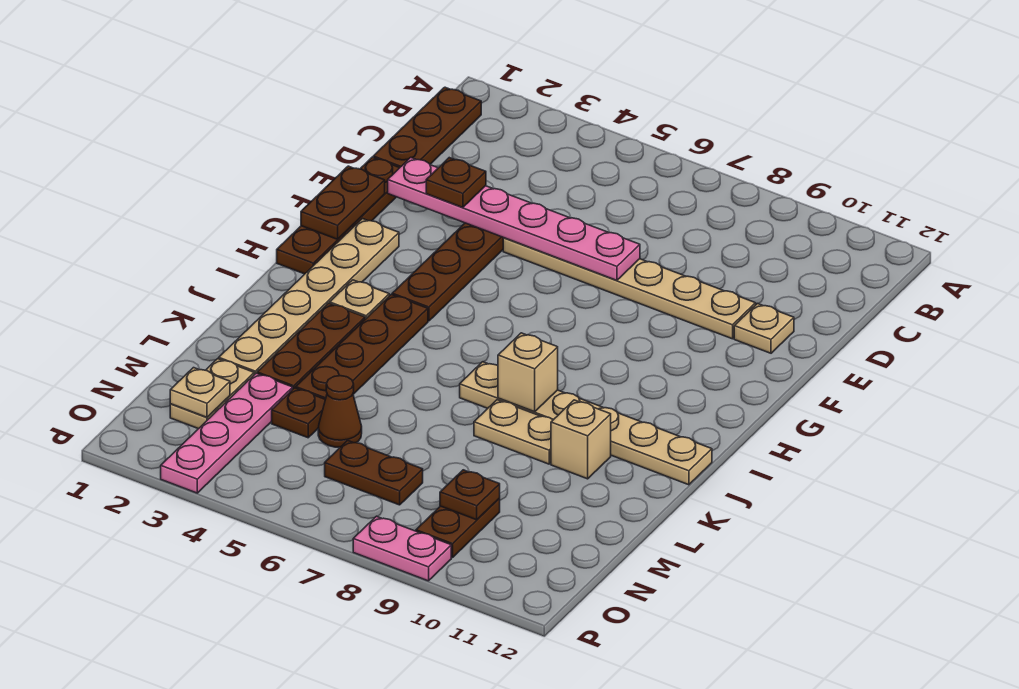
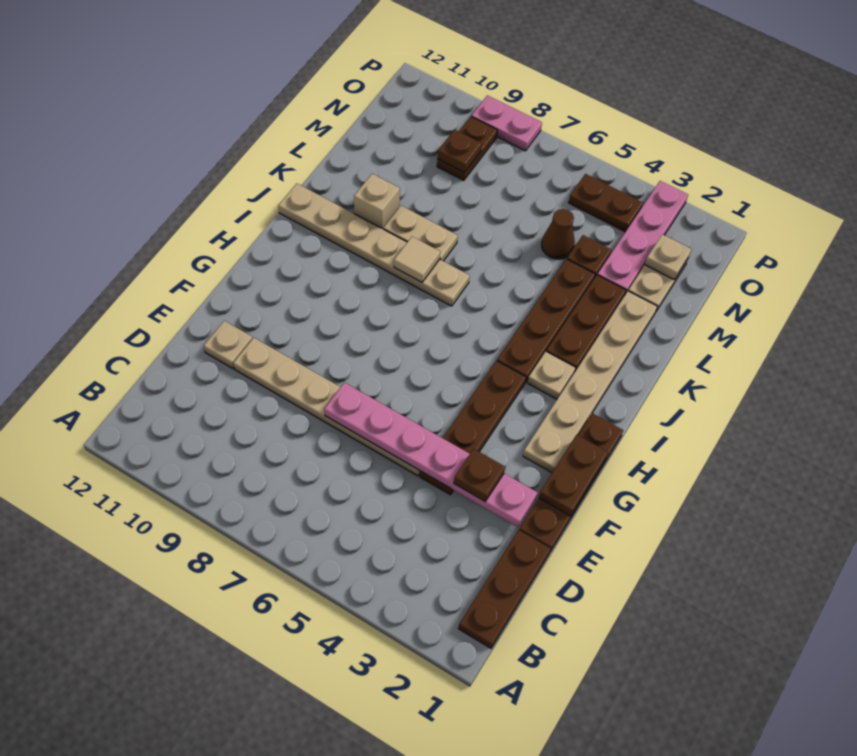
tan 1x1 brick [498,333,558,412] -> tan 1x1 tile [394,237,440,282]
brown 1x2 plate [325,440,423,505] -> brown 1x2 plate moved to [569,174,643,232]

